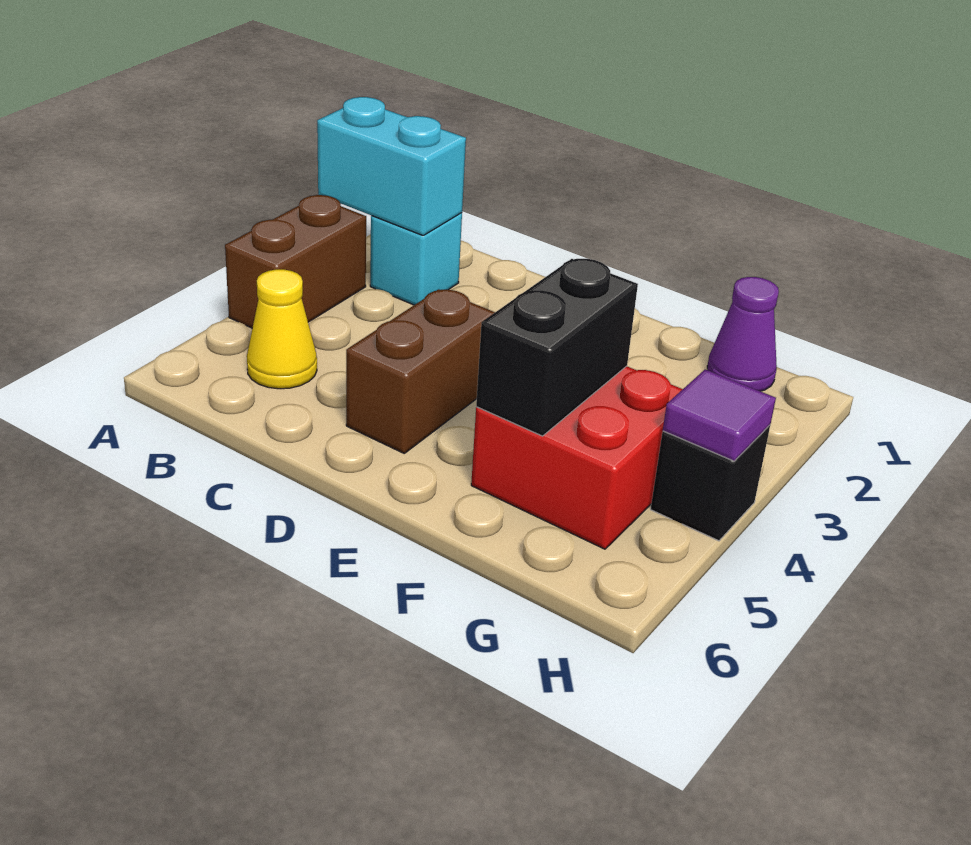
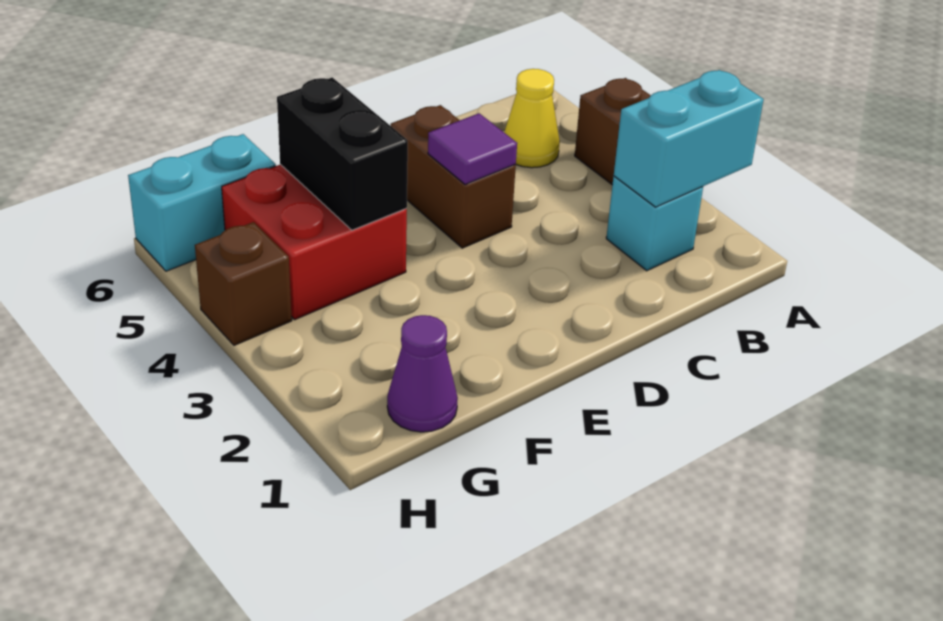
none -> cyan 1x2 brick [128,134,276,271]
black 1x1 brick [651,425,770,541] -> brown 1x1 brick [195,222,292,345]
purple 1x1 tile [663,369,776,461] -> purple 1x1 tile moved to [428,113,517,184]

